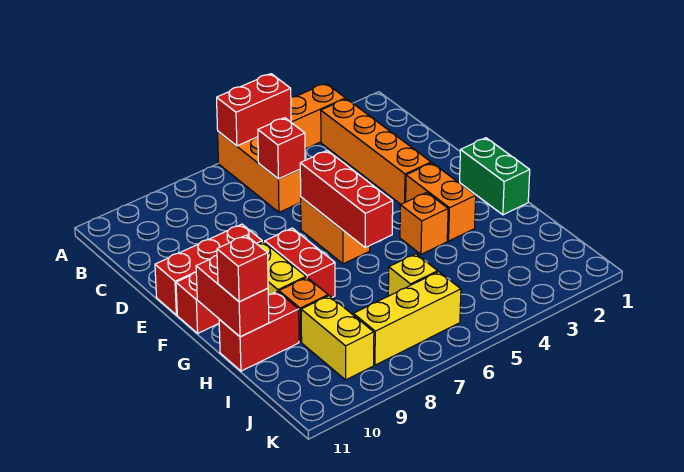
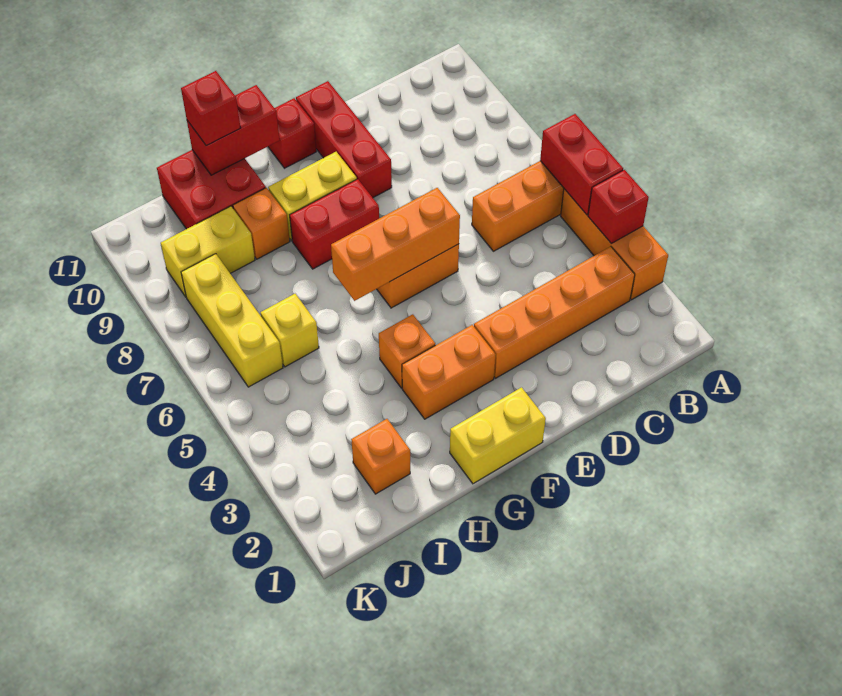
red 1x1 brick [258,118,305,179] -> red 1x1 brick moved to [588,170,649,243]
red 1x3 brick [300,150,393,247] -> orange 1x3 brick [331,188,460,301]
green 1x2 brick [460,138,530,215] -> yellow 1x2 brick [450,387,546,484]
red 1x2 brick [219,292,299,371] -> red 2x2 brick [157,150,266,229]
none -> orange 1x1 brick [351,419,410,494]

